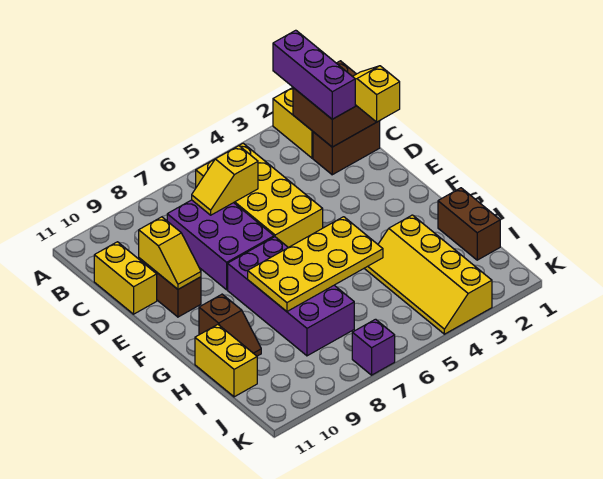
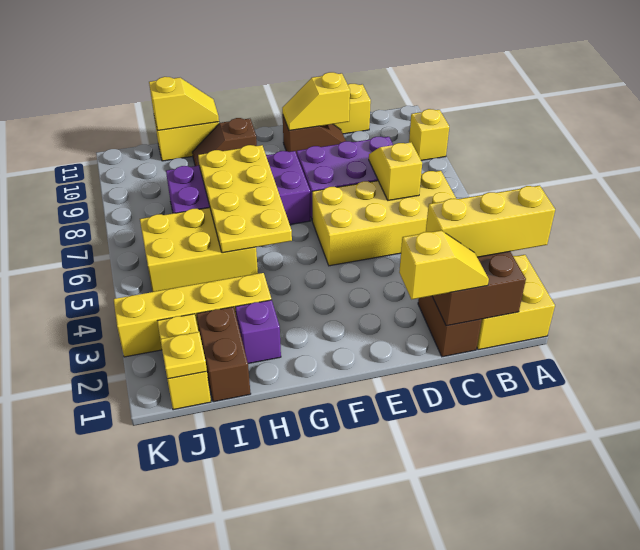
purple 1x3 brick [273,30,355,119] -> yellow 1x3 brick [426,186,555,257]
none -> yellow 1x1 brick [409,109,449,160]
brown 1x2 brick [438,188,500,260] -> brown 1x2 brick turned to [197,307,251,402]
none -> yellow 2x3 brick [140,208,258,292]
none -> yellow 1x2 slope [149,77,219,131]
none -> yellow 1x2 brick [157,314,211,410]
none -> yellow 1x1 plate [160,332,207,379]
purple 1x1 brick [352,319,395,375] -> purple 1x1 brick moved to [235,300,281,364]

